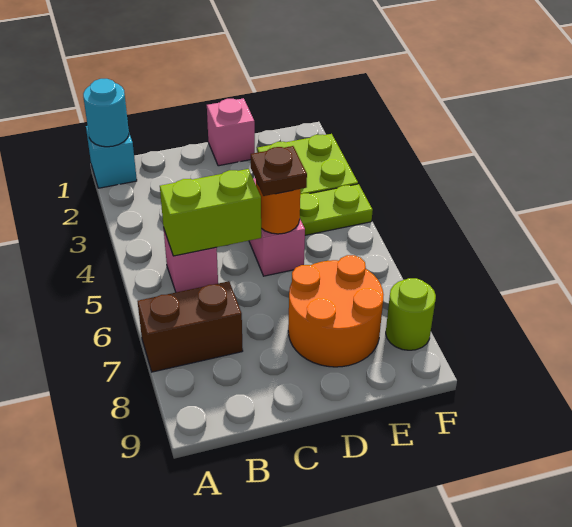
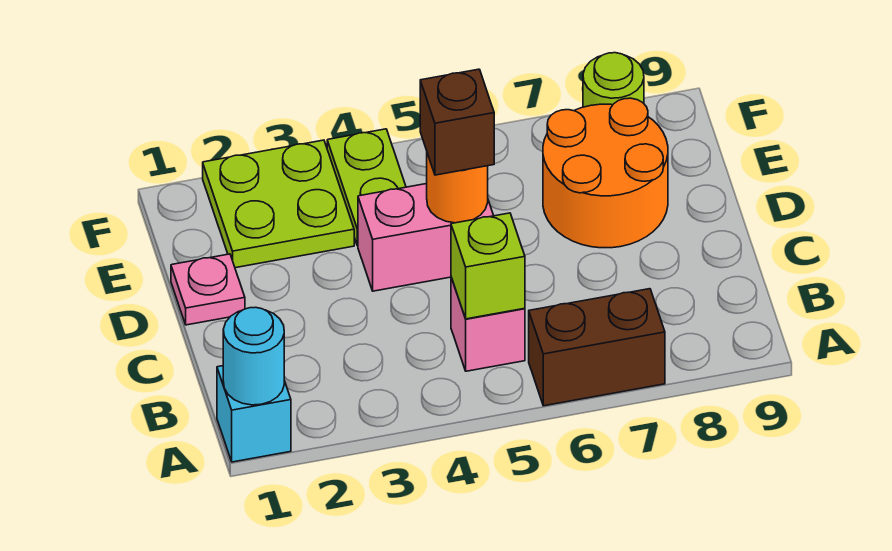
brown 1x2 brick [138,281,243,372] -> brown 1x2 brick turned to [529,289,665,406]
lime 1x2 brick [160,169,261,256] -> lime 1x1 brick [451,213,525,319]
pink 1x1 brick [207,98,255,166] -> pink 1x1 plate [171,254,245,325]
brown 1x1 plate [251,146,307,196] -> brown 1x1 brick [420,69,494,175]

